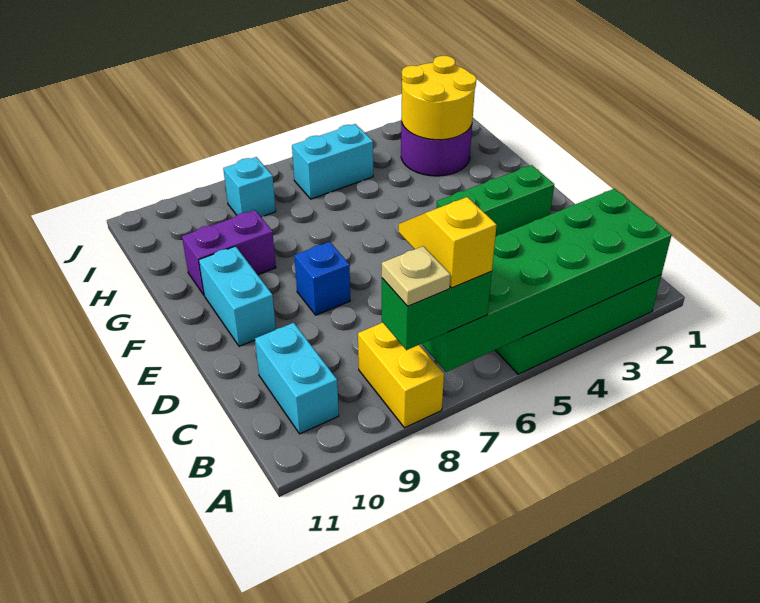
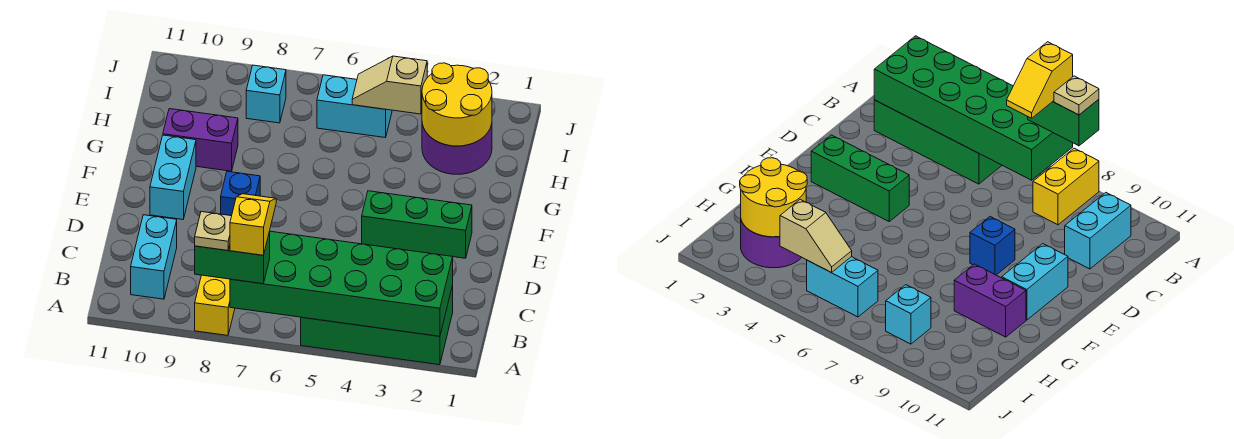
none -> tan 1x2 slope [352,56,427,114]

